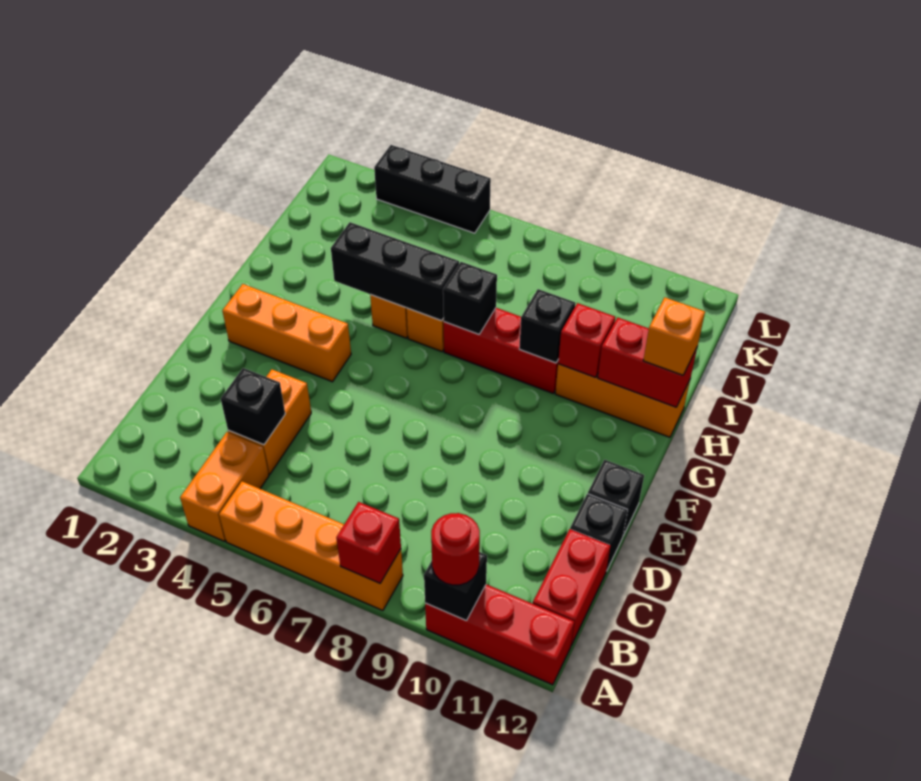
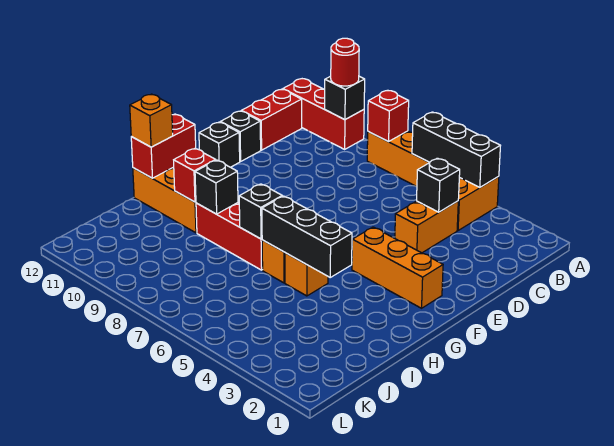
red 1x2 brick [598,317,697,407] -> red 1x2 brick turned to [131,114,196,178]
black 1x3 brick [374,145,491,233] -> black 1x3 brick moved to [412,112,501,187]

